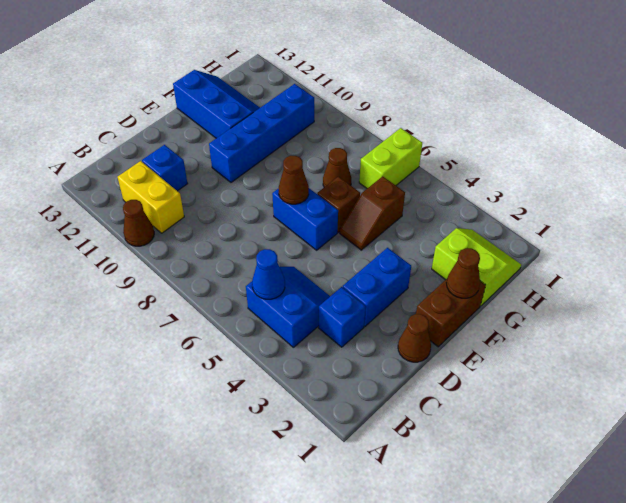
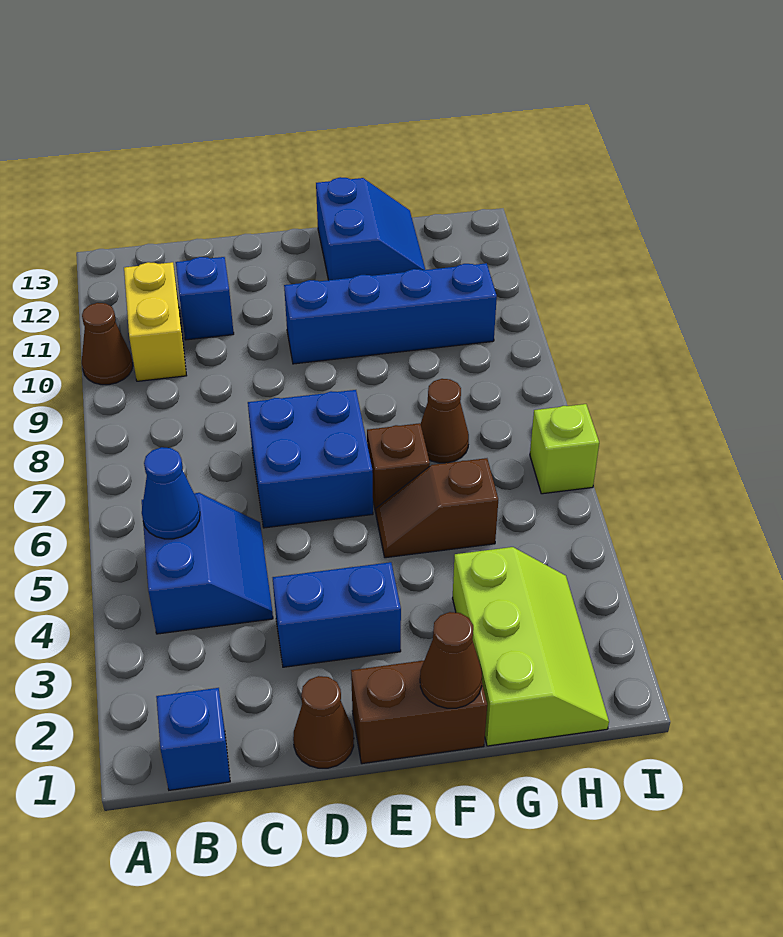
blue 1x1 brick [319,287,366,347] -> blue 1x1 brick moved to [156,688,230,790]
blue 1x2 brick [272,188,338,250] -> blue 2x2 brick [248,390,373,528]
brown 1x1 cone [279,156,309,204] -> none
blue 2x3 slope [173,70,260,138] -> blue 2x2 slope [316,177,425,280]
lime 2x2 slope [432,228,521,306] -> lime 2x3 slope [453,547,609,746]
lime 1x2 brick [359,128,422,188] -> lime 1x1 brick [530,404,599,494]

